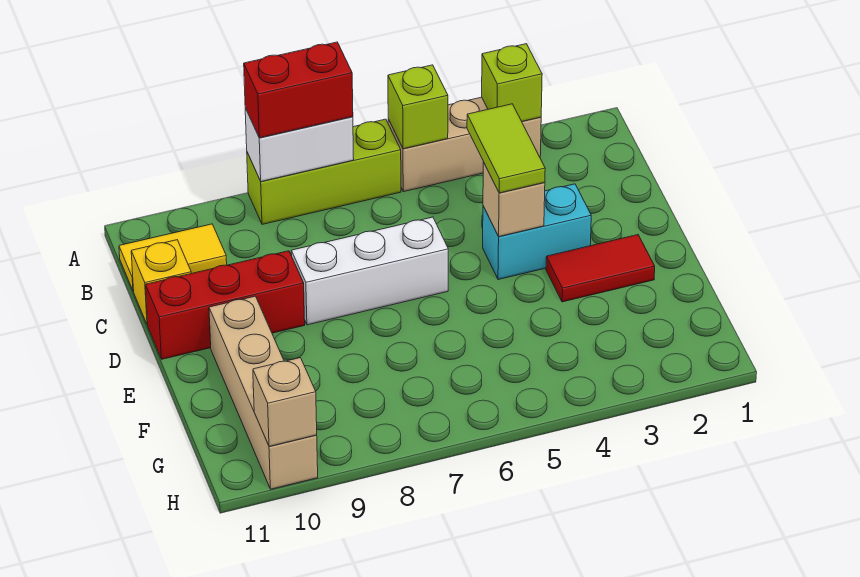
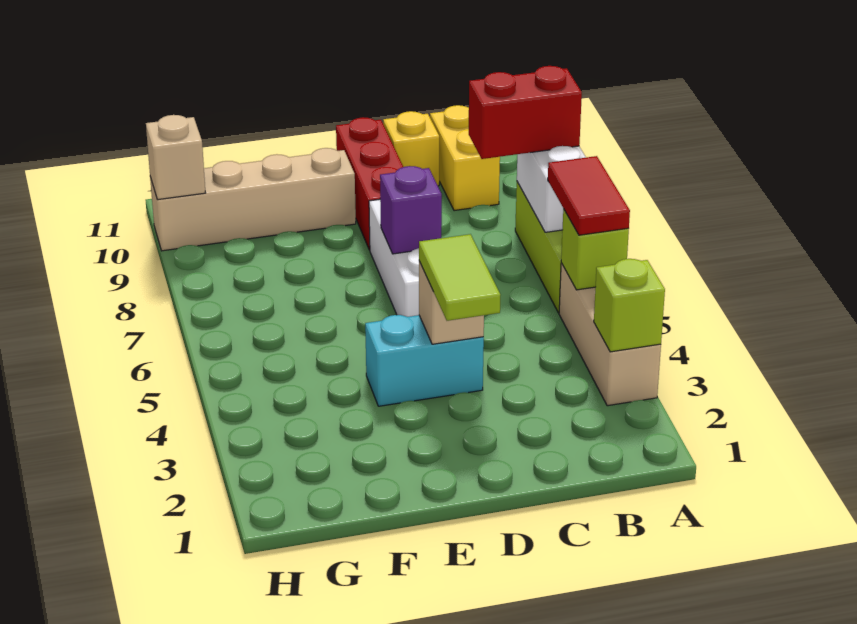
red 1x2 brick [244,42,353,138] -> red 1x2 brick turned to [469,66,582,159]
yellow 1x2 tile [119,224,227,291] -> yellow 1x2 brick [430,105,500,211]
lime 1x2 tile [467,104,545,193] -> lime 1x2 tile turned to [419,234,500,321]
cyan 1x2 brick [483,184,591,280] -> cyan 1x2 brick turned to [365,315,484,406]
none -> purple 1x1 brick [380,166,442,254]
red 1x2 tile [546,235,655,302] -> red 1x2 tile moved to [548,156,630,235]

